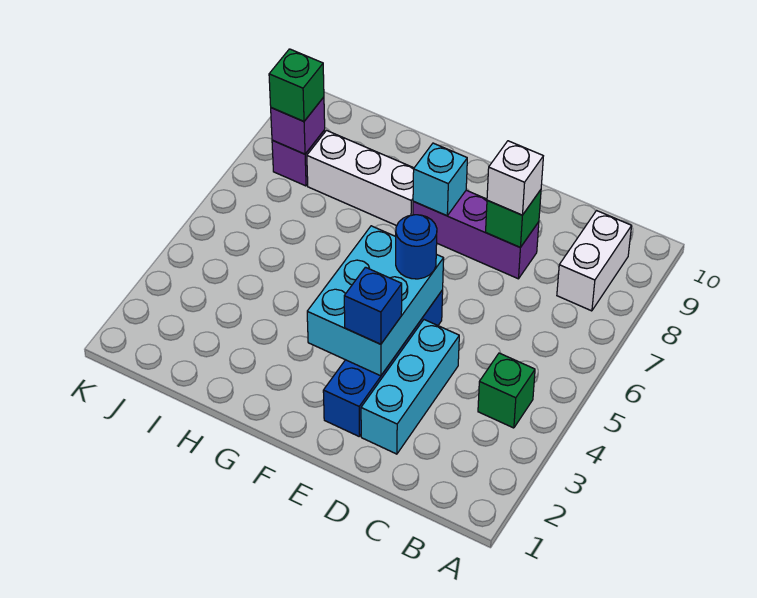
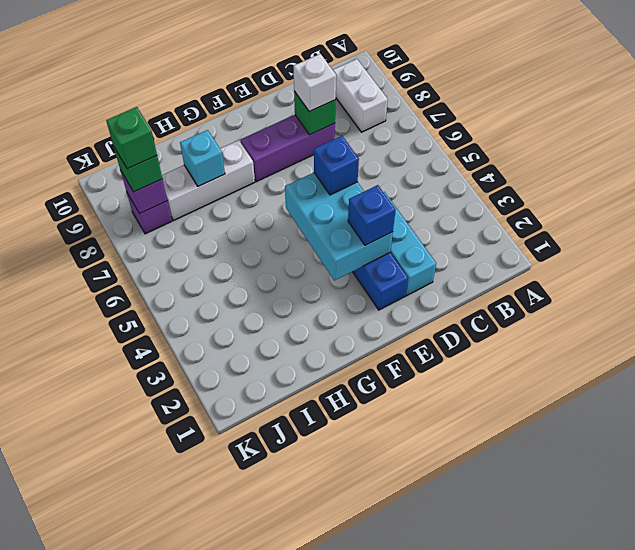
green 1x1 brick [478,353,535,428] -> green 1x1 brick moved to [106,107,157,169]
blue 1x1 round brick [396,215,437,279] -> blue 1x1 brick [314,136,359,195]
cyan 1x1 brick [413,143,467,216] -> cyan 1x1 brick moved to [180,130,225,186]

